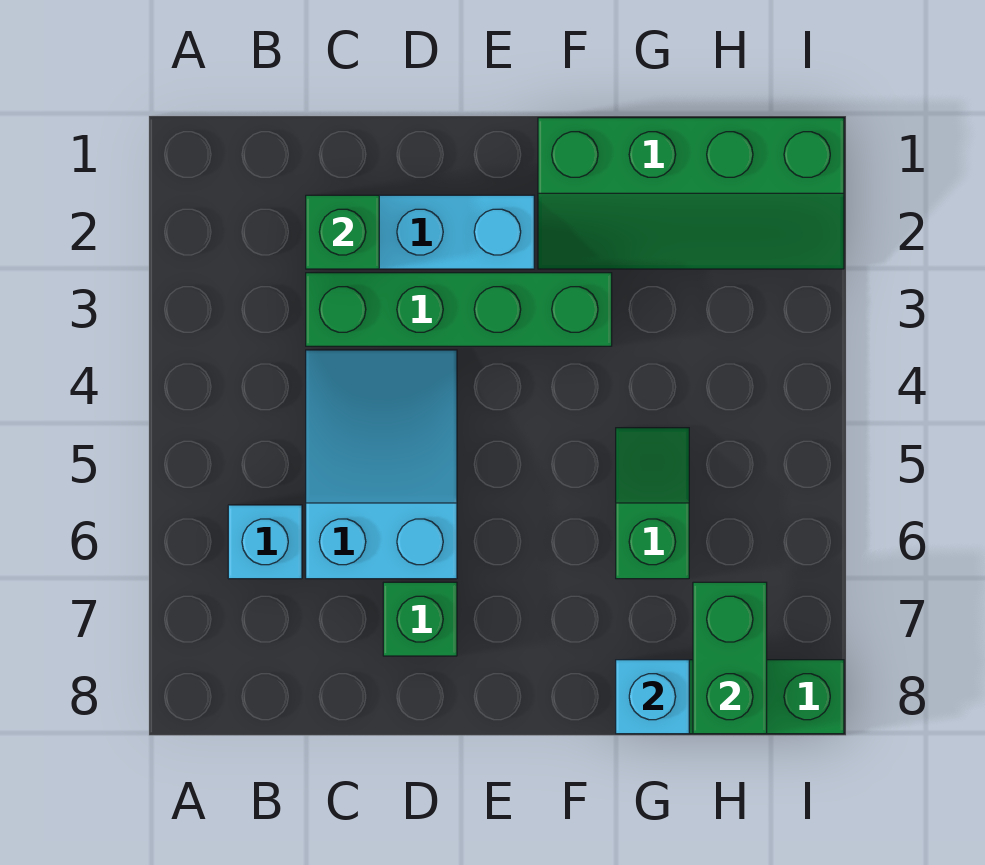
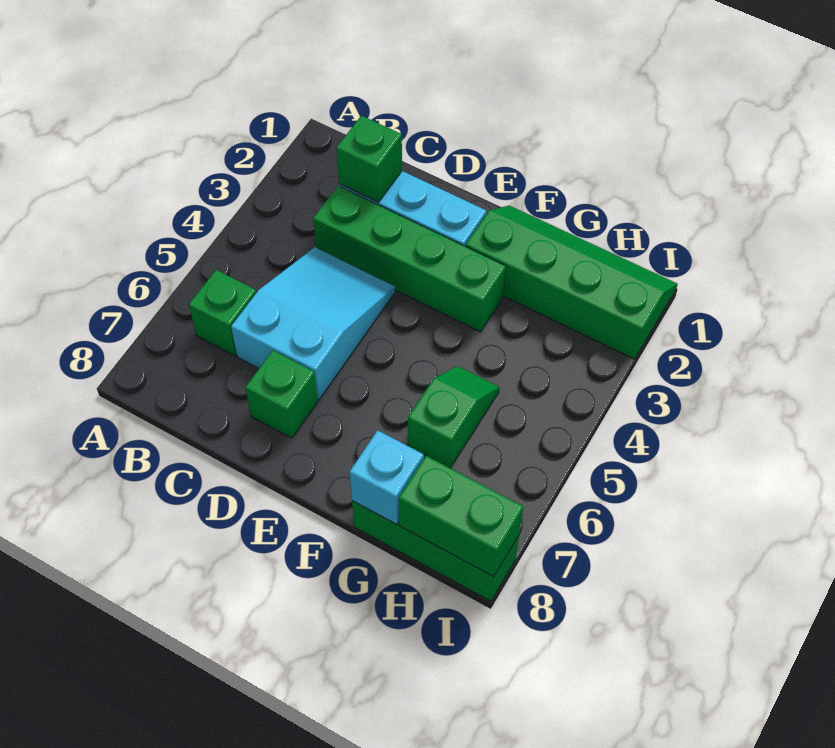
cyan 1x1 brick [228,505,302,579] -> green 1x1 brick [189,270,256,356]
green 2x4 slope [538,118,844,269] -> green 2x4 slope turned to [466,205,678,359]
green 1x2 brick [693,582,767,734] -> green 1x2 brick turned to [399,456,523,577]

